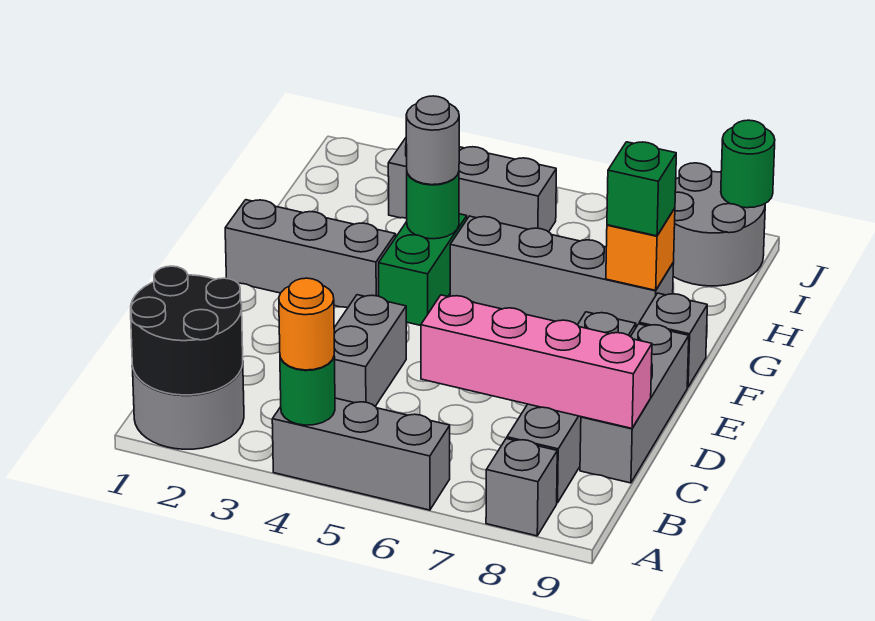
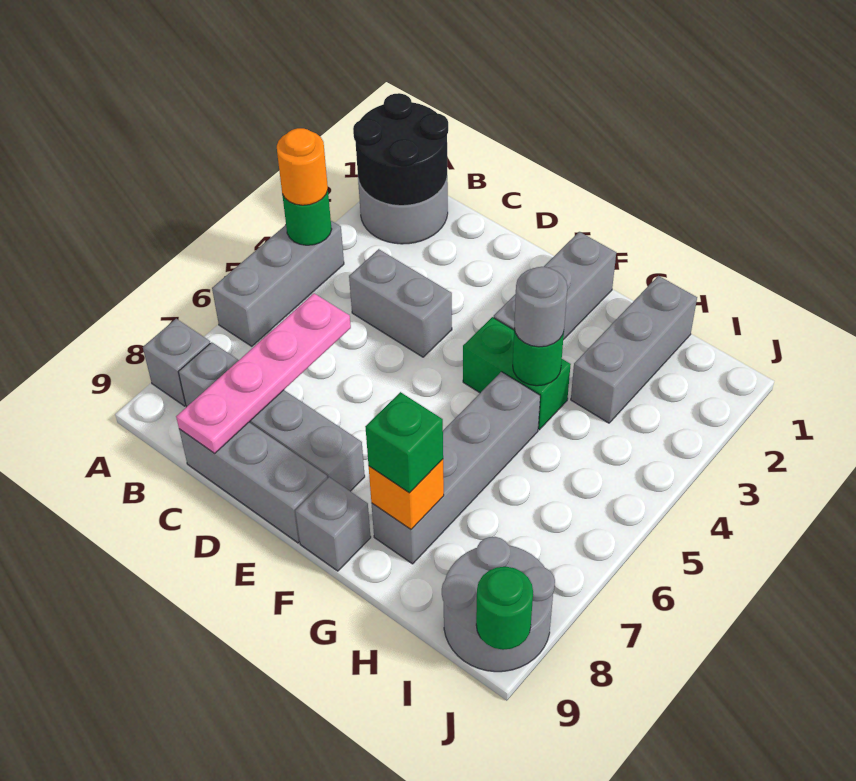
pink 1x4 brick [421,295,652,428] -> pink 1x4 plate [176,293,351,453]
grey 1x3 brick [388,138,556,232] -> grey 1x3 brick moved to [571,276,697,423]

